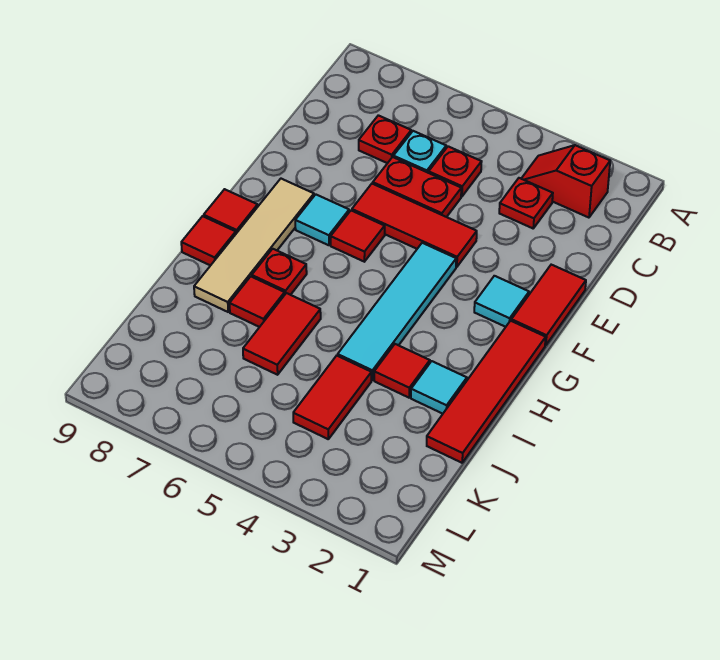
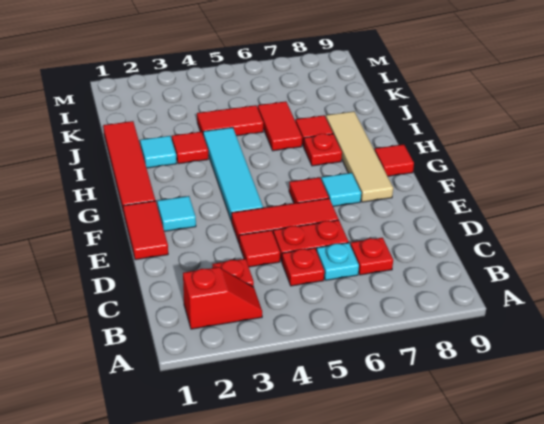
red 1x1 tile [181,216,236,266] -> red 1x1 tile moved to [239,230,280,267]
red 1x2 tile [293,356,371,439] -> red 1x2 tile turned to [197,105,263,136]

